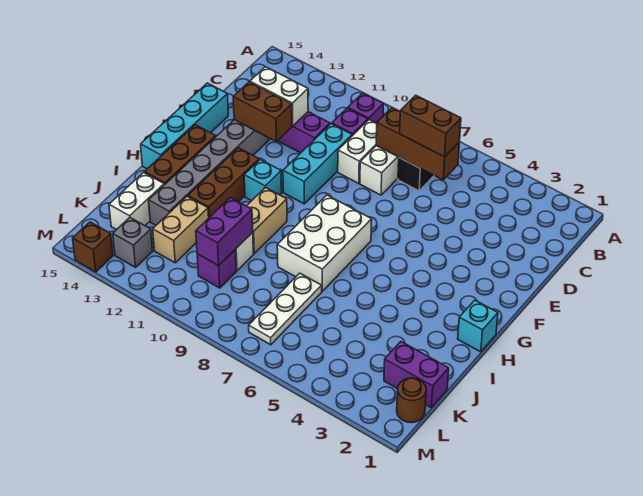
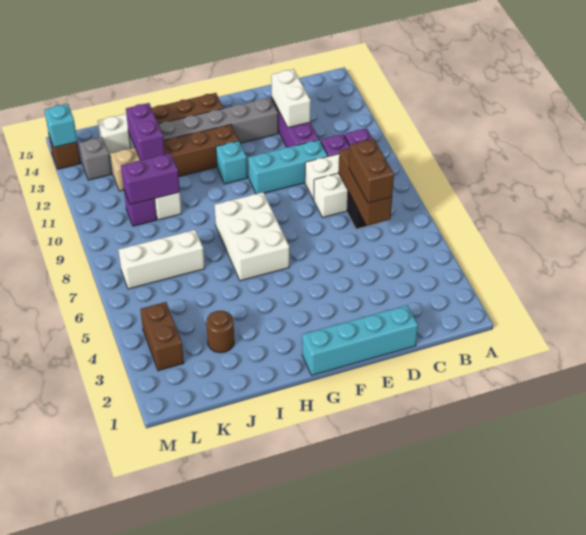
brown 1x2 brick [233,82,292,142] -> brown 1x2 brick moved to [140,302,184,371]
cyan 1x4 brick [141,83,228,169] -> cyan 1x4 brick moved to [302,305,418,375]
white 2x3 brick [277,195,372,291] -> white 2x3 brick turned to [215,192,289,281]
cyan 1x1 brick [458,300,498,352] -> cyan 1x1 brick moved to [45,104,77,147]
tan 1x2 brick [247,187,287,253] -> none
white 1x3 plate [249,273,322,345] -> white 1x3 brick [119,230,205,289]
purple 1x2 brick [384,342,449,407] -> purple 1x2 brick moved to [126,103,165,160]
brown 1x1 round brick [397,378,426,423] -> brown 1x1 round brick moved to [206,311,234,353]

